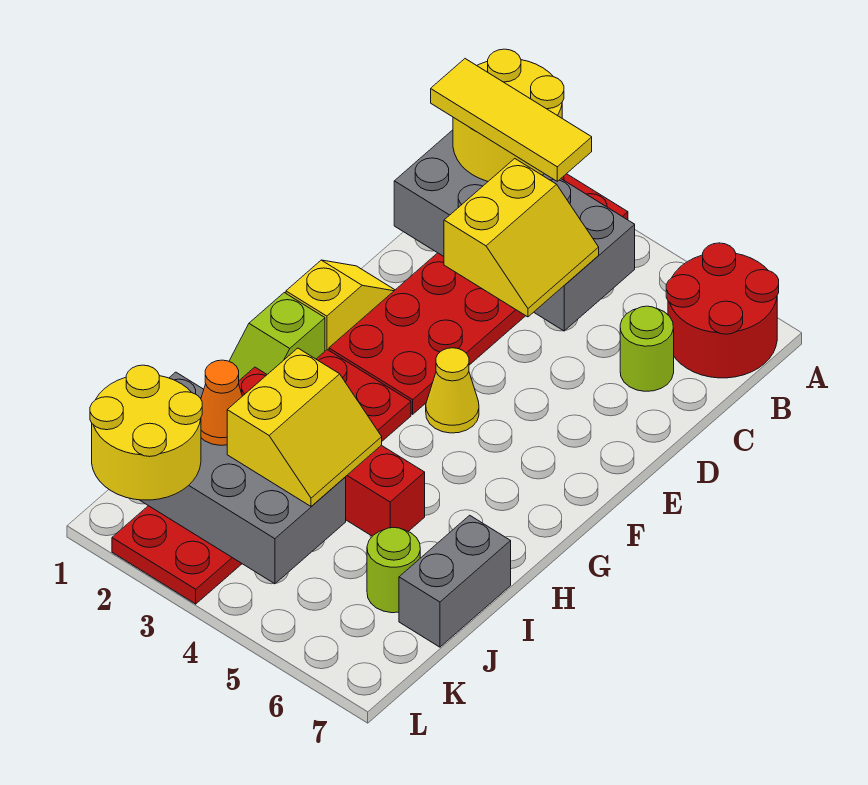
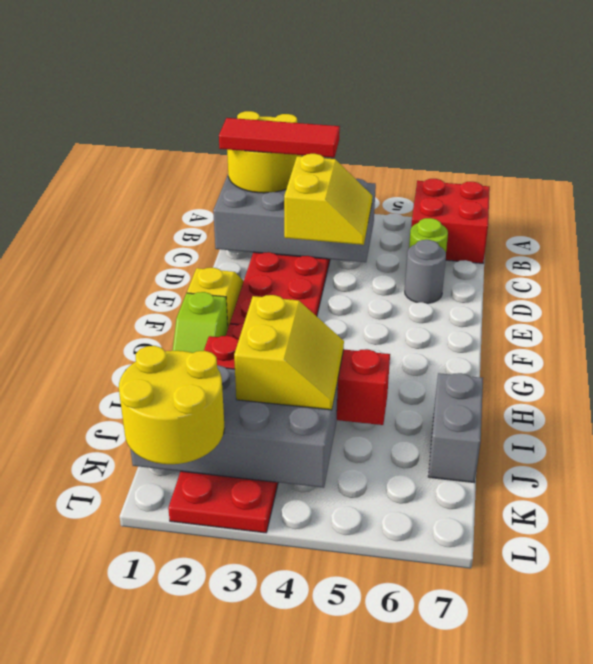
red 2x2 round brick [666,243,779,378] -> red 2x2 brick [411,179,490,263]
yellow 1x3 tile [431,59,592,181] -> red 1x3 tile [219,118,340,158]
none -> grey 1x1 round brick [405,240,446,303]
yellow 1x1 cone [426,348,479,433] -> none
orange 1x1 cone [201,360,242,445] -> none
lime 1x1 round brick [367,527,420,613] -> none

